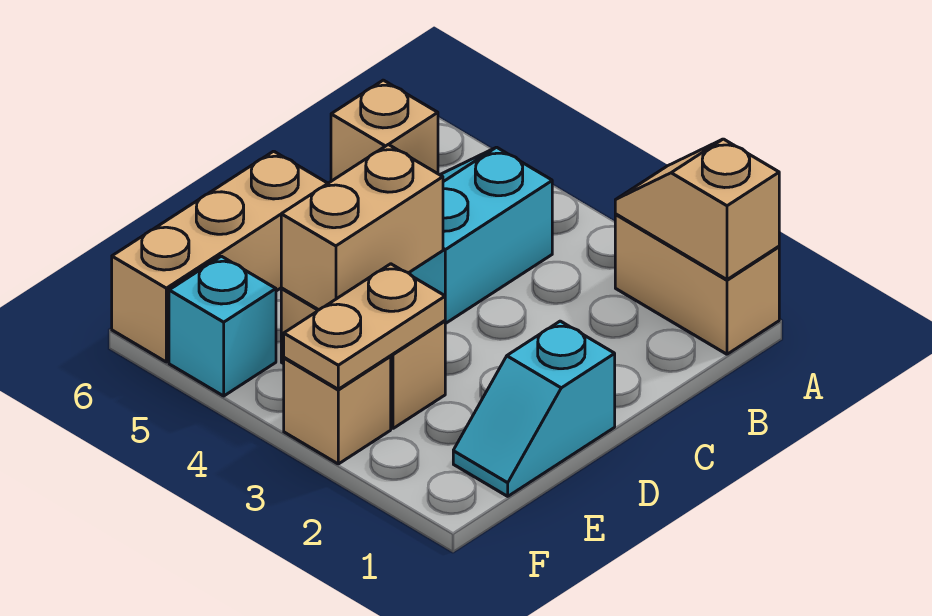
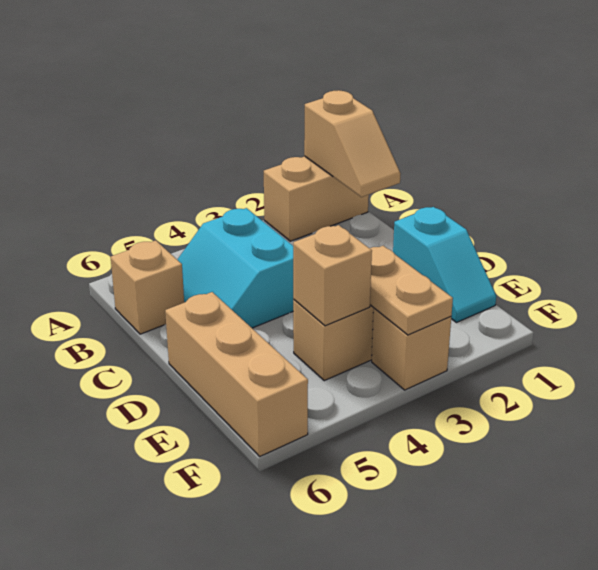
tan 1x2 slope [615,139,779,280] -> tan 1x2 slope turned to [304,90,400,197]
tan 1x2 brick [281,144,443,310] -> tan 1x1 brick [293,225,372,326]
cyan 1x1 brick [169,256,276,396] -> none

